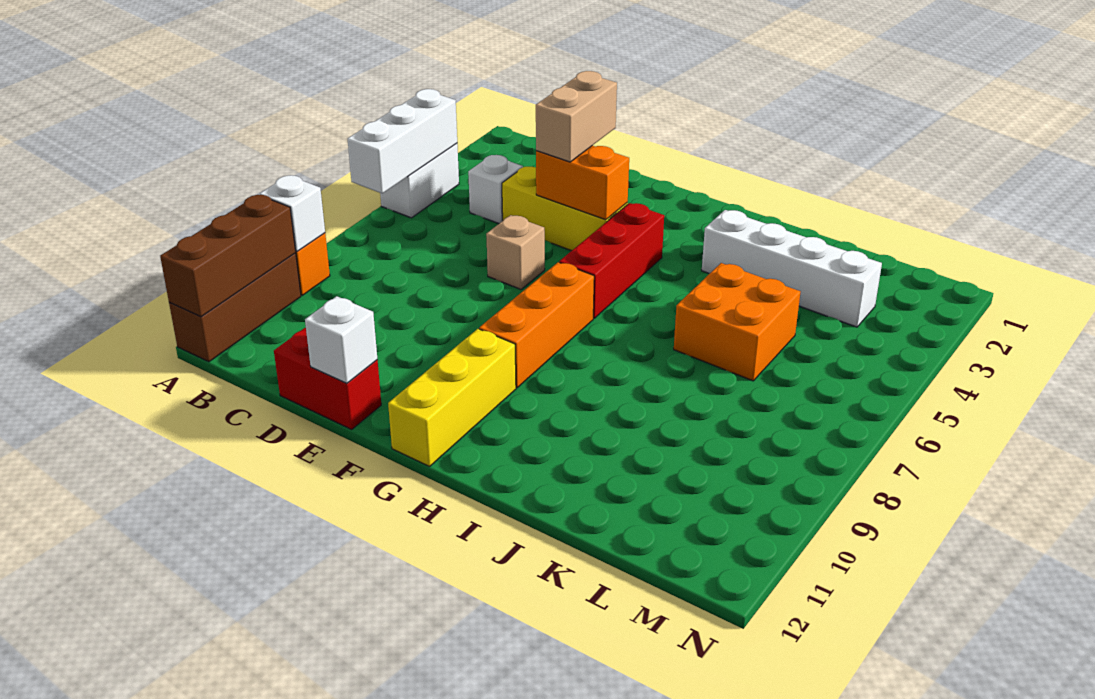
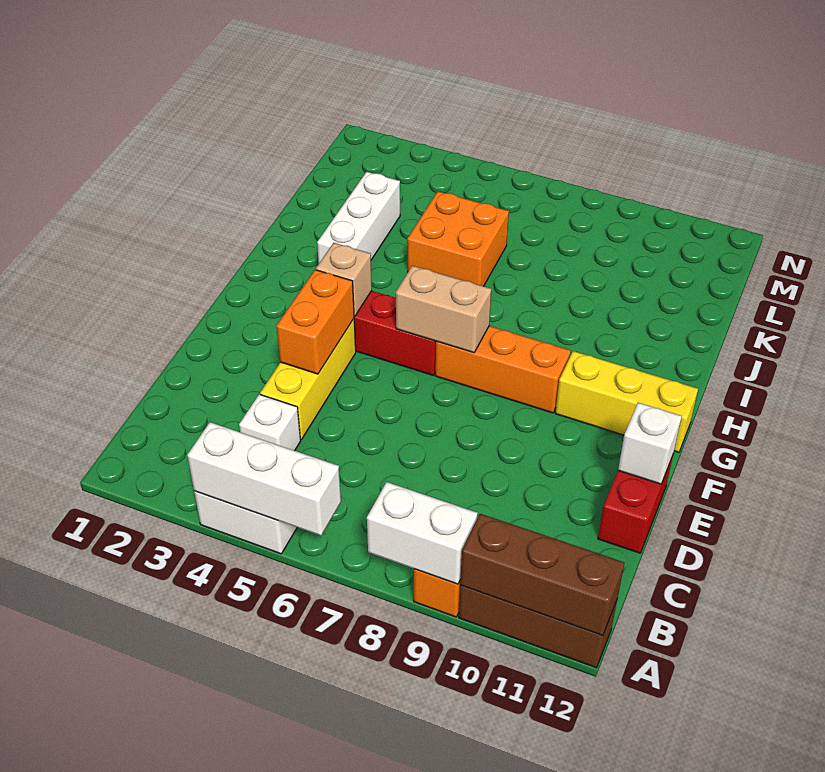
white 1x1 brick [260,175,325,252] -> white 1x2 brick [367,482,478,584]
tan 1x2 brick [536,71,617,162] -> tan 1x2 brick moved to [396,266,491,353]
tan 1x1 brick [486,215,545,289] -> tan 1x1 brick moved to [316,243,372,316]
white 1x4 brick [702,210,882,327] -> white 1x3 brick [317,172,400,263]

